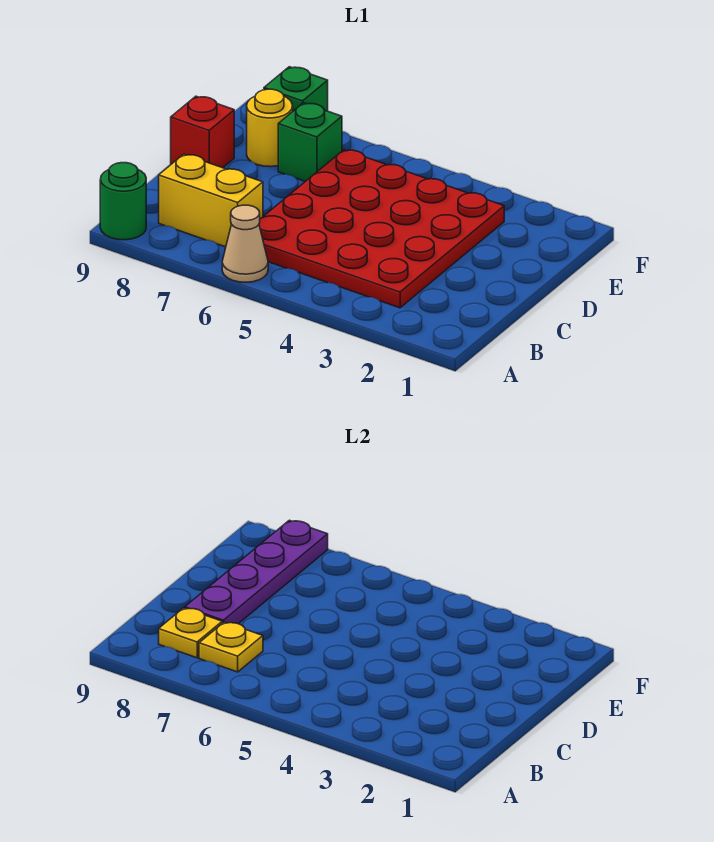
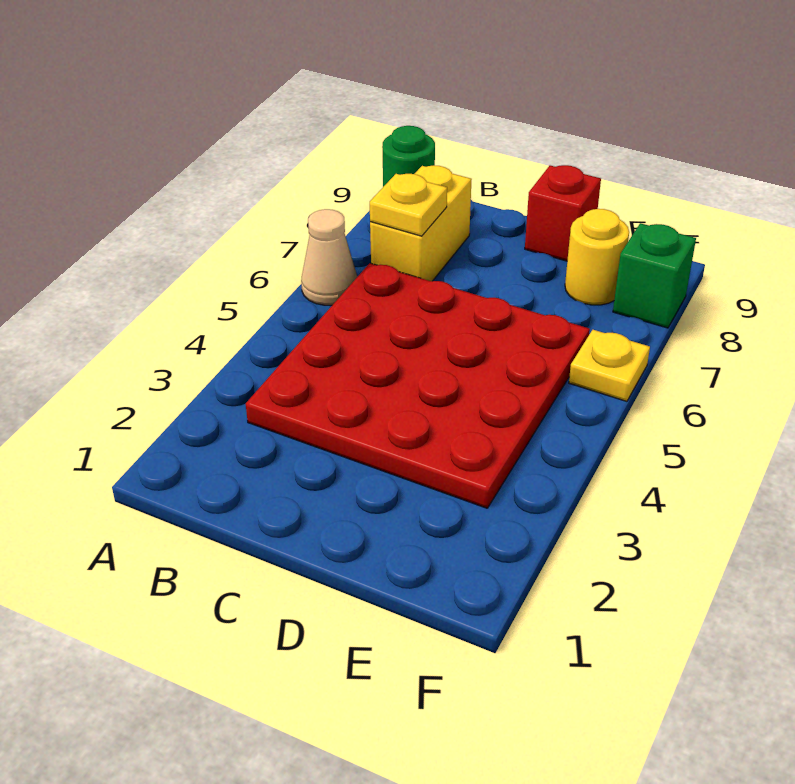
yellow 1x1 plate [159,608,222,658] -> yellow 1x1 plate moved to [569,330,650,401]
purple 1x4 plate [185,520,328,624] -> none
green 1x1 brick [278,103,342,181] -> none

